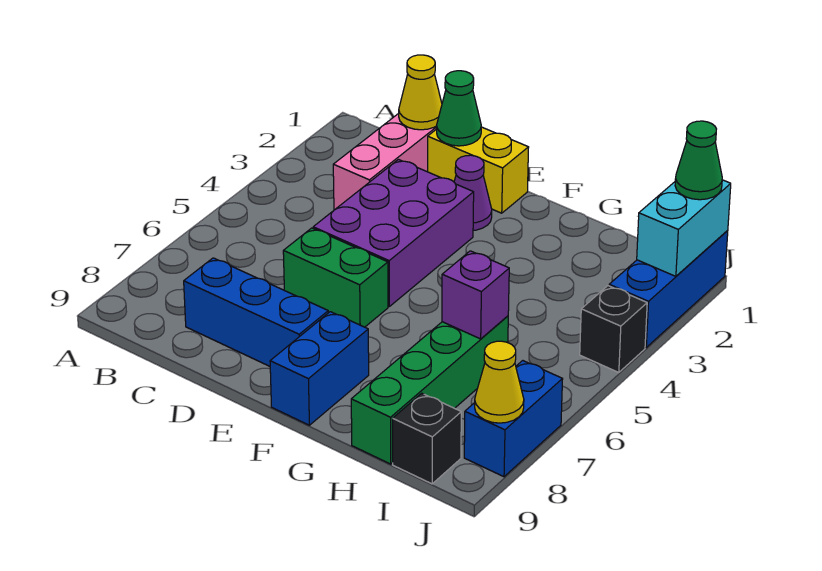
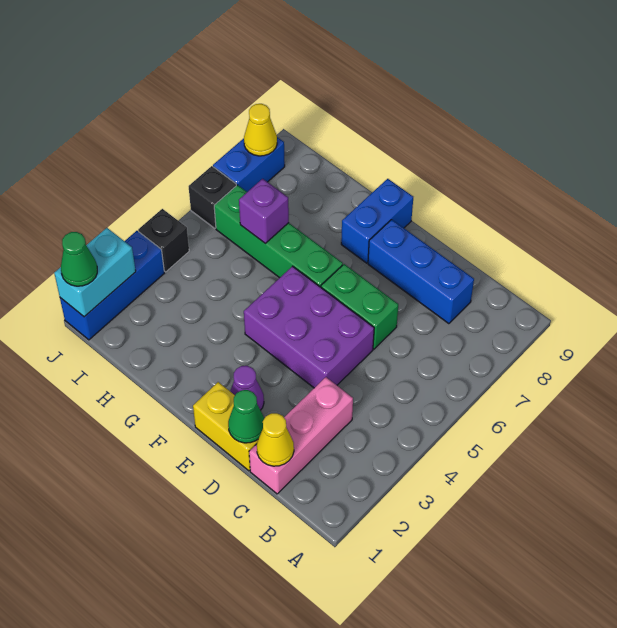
purple 2x3 brick [313,160,474,306] -> purple 2x3 brick turned to [244,266,374,388]
green 1x4 brick [351,316,508,464] -> green 1x4 brick turned to [214,185,343,287]
black 1x1 brick [393,393,461,484] -> black 1x1 brick moved to [189,166,236,228]

